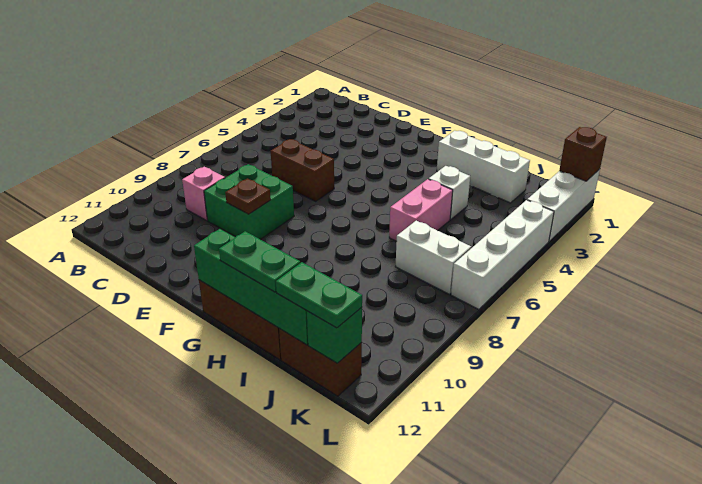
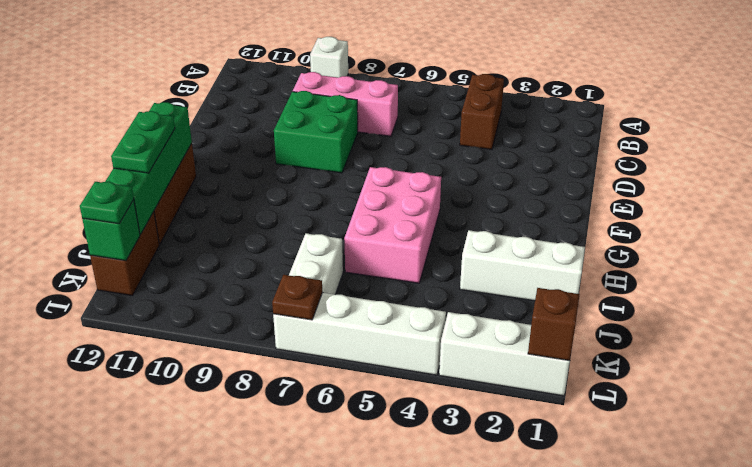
pink 1x1 brick [182,167,225,220] -> pink 1x3 brick [293,72,398,136]
brown 1x2 brick [271,139,334,201] -> brown 1x2 brick moved to [460,74,504,150]
brown 1x1 plate [225,179,271,214] -> brown 1x1 plate moved to [272,275,322,320]
white 1x3 brick [437,131,530,203] -> white 1x3 brick turned to [460,230,585,301]
white 1x1 brick [429,166,470,220] -> white 1x1 brick moved to [310,37,348,78]
pink 1x2 brick [389,179,453,241] -> pink 2x3 brick [344,167,441,283]
green 1x2 plate [276,262,362,328] -> green 1x1 plate [80,182,134,224]

